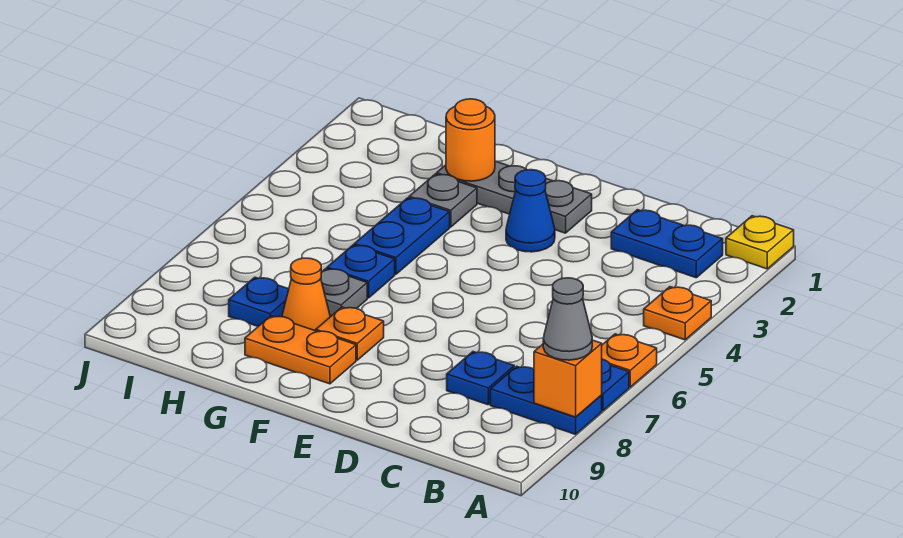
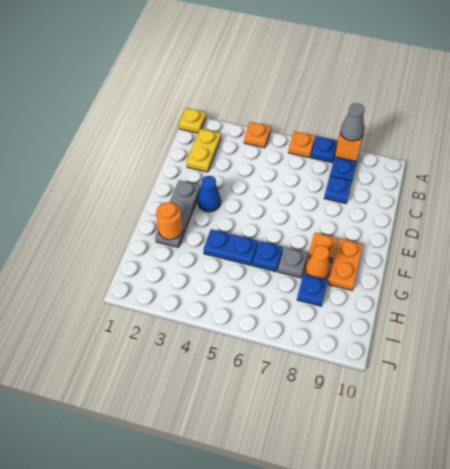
blue 1x2 plate [611,210,723,278] -> yellow 1x2 plate [187,129,221,172]
grey 1x1 plate [409,174,477,227] -> none

